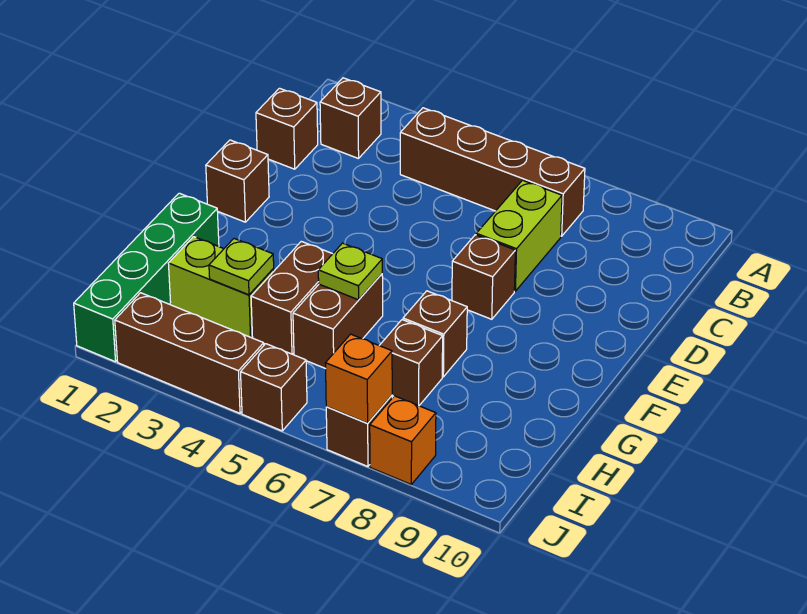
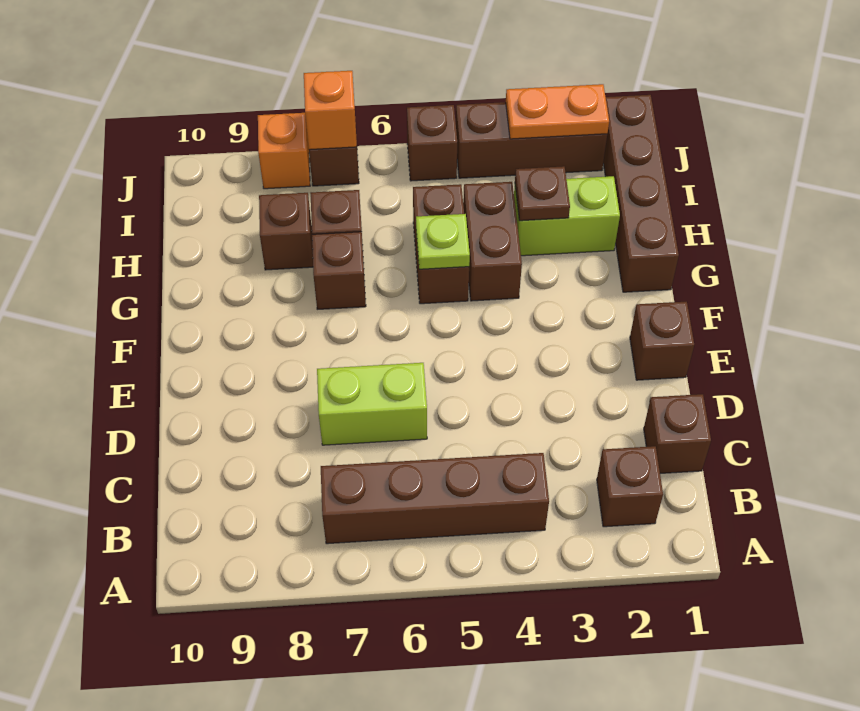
lime 1x2 brick [476,180,562,291] -> lime 1x2 brick turned to [317,363,427,445]
brown 1x1 brick [452,235,515,319] -> brown 1x1 brick moved to [259,193,313,270]
green 1x4 brick [74,193,219,362] -> brown 1x4 brick [603,95,679,292]
lime 1x1 plate [209,239,274,295] -> brown 1x1 plate [515,166,570,221]
none -> orange 1x2 plate [506,84,609,139]

